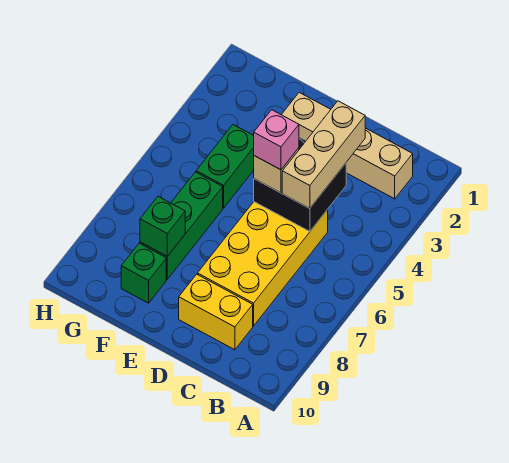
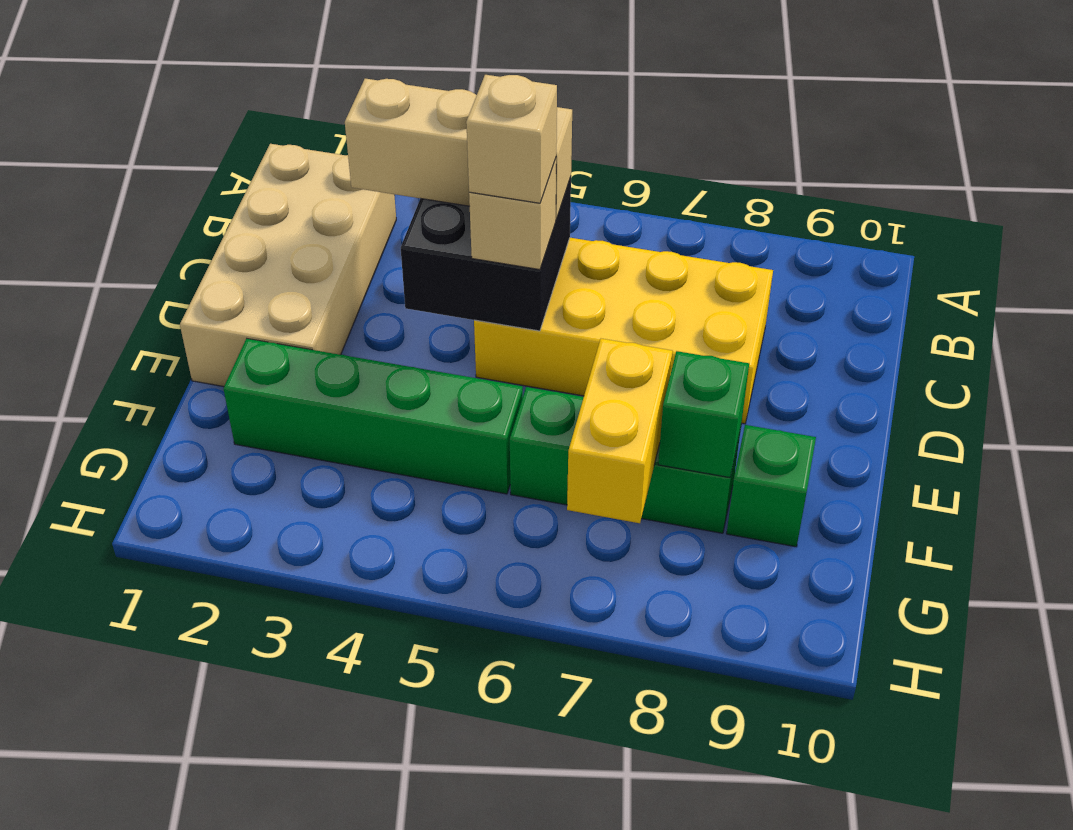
tan 1x4 brick [282,92,413,199] -> tan 2x4 brick [180,144,396,387]
yellow 1x2 brick [179,274,253,350] -> yellow 1x2 brick moved to [567,339,673,523]
pink 1x1 brick [254,110,299,170] -> tan 1x1 brick [466,75,557,203]
green 1x2 brick [196,125,254,208] -> green 1x4 brick [224,339,523,494]

